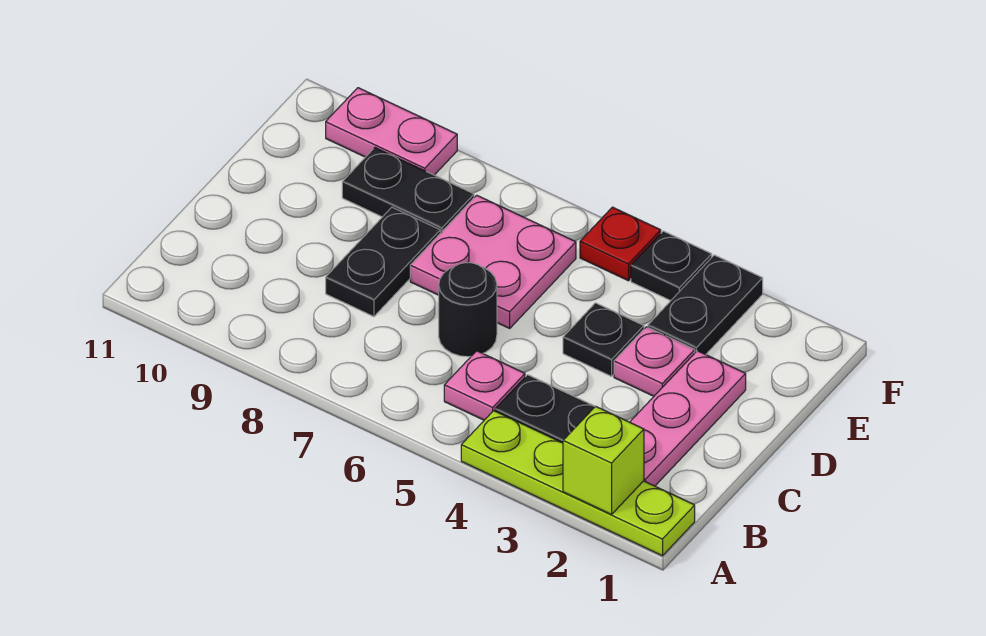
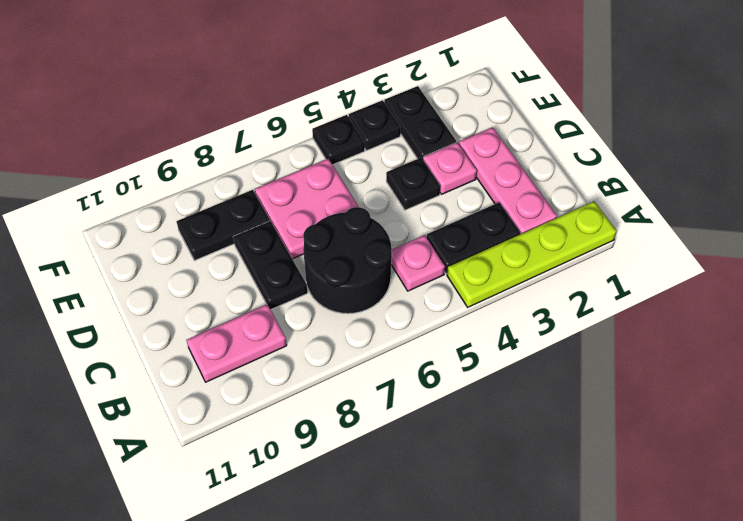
lime 1x1 brick [563,406,644,515] -> none
black 1x1 round brick [439,263,497,357] -> black 2x2 round brick [303,207,392,314]
red 1x1 plate [580,207,661,281] -> black 1x1 plate [312,115,365,165]
pink 1x2 plate [326,88,457,175] -> pink 1x2 plate moved to [187,304,287,382]

